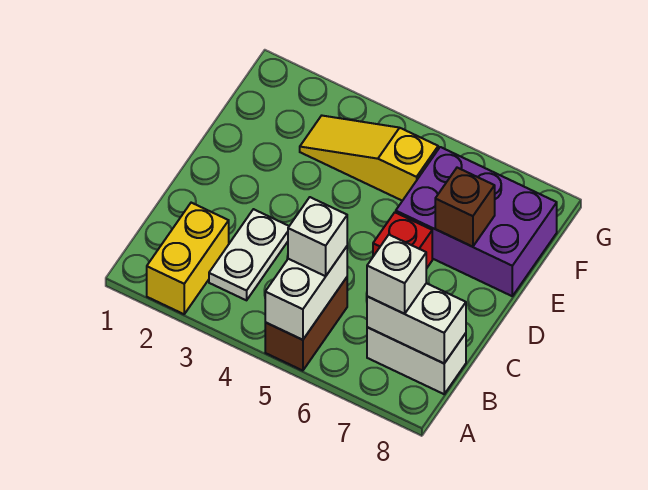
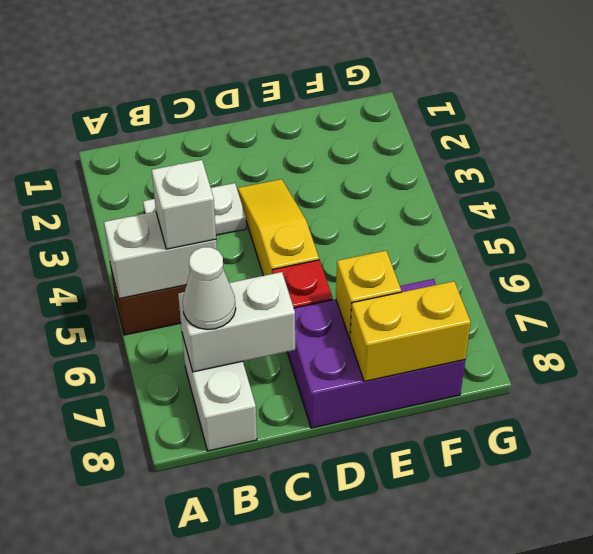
yellow 1x2 brick [147,203,229,314] -> yellow 1x2 brick moved to [350,281,471,382]
white 1x2 brick [367,283,466,363] -> white 1x2 brick turned to [178,272,295,372]
white 1x1 brick [367,235,426,314] -> white 1x1 cone [183,247,236,329]
purple 2x3 brick [396,147,557,296] -> purple 2x3 brick turned to [287,279,465,428]
brown 1x1 brick [435,168,495,247] -> yellow 1x1 brick [336,251,401,338]
yellow 1x3 slope [300,116,438,201] -> yellow 1x3 slope moved to [238,179,319,276]

